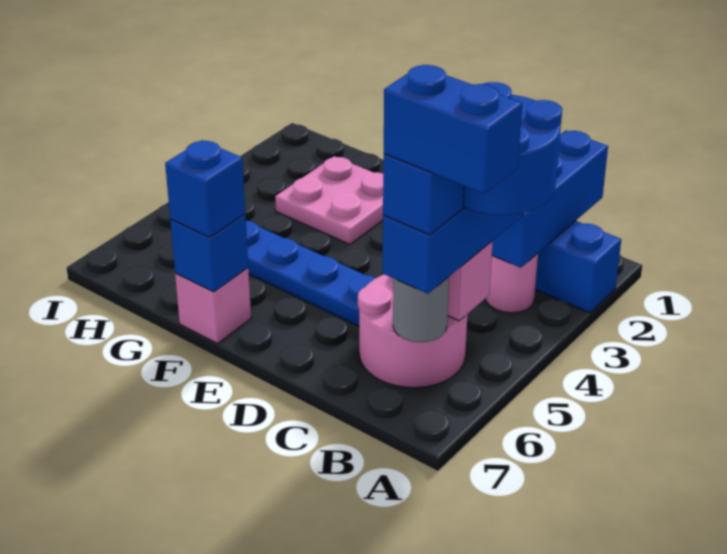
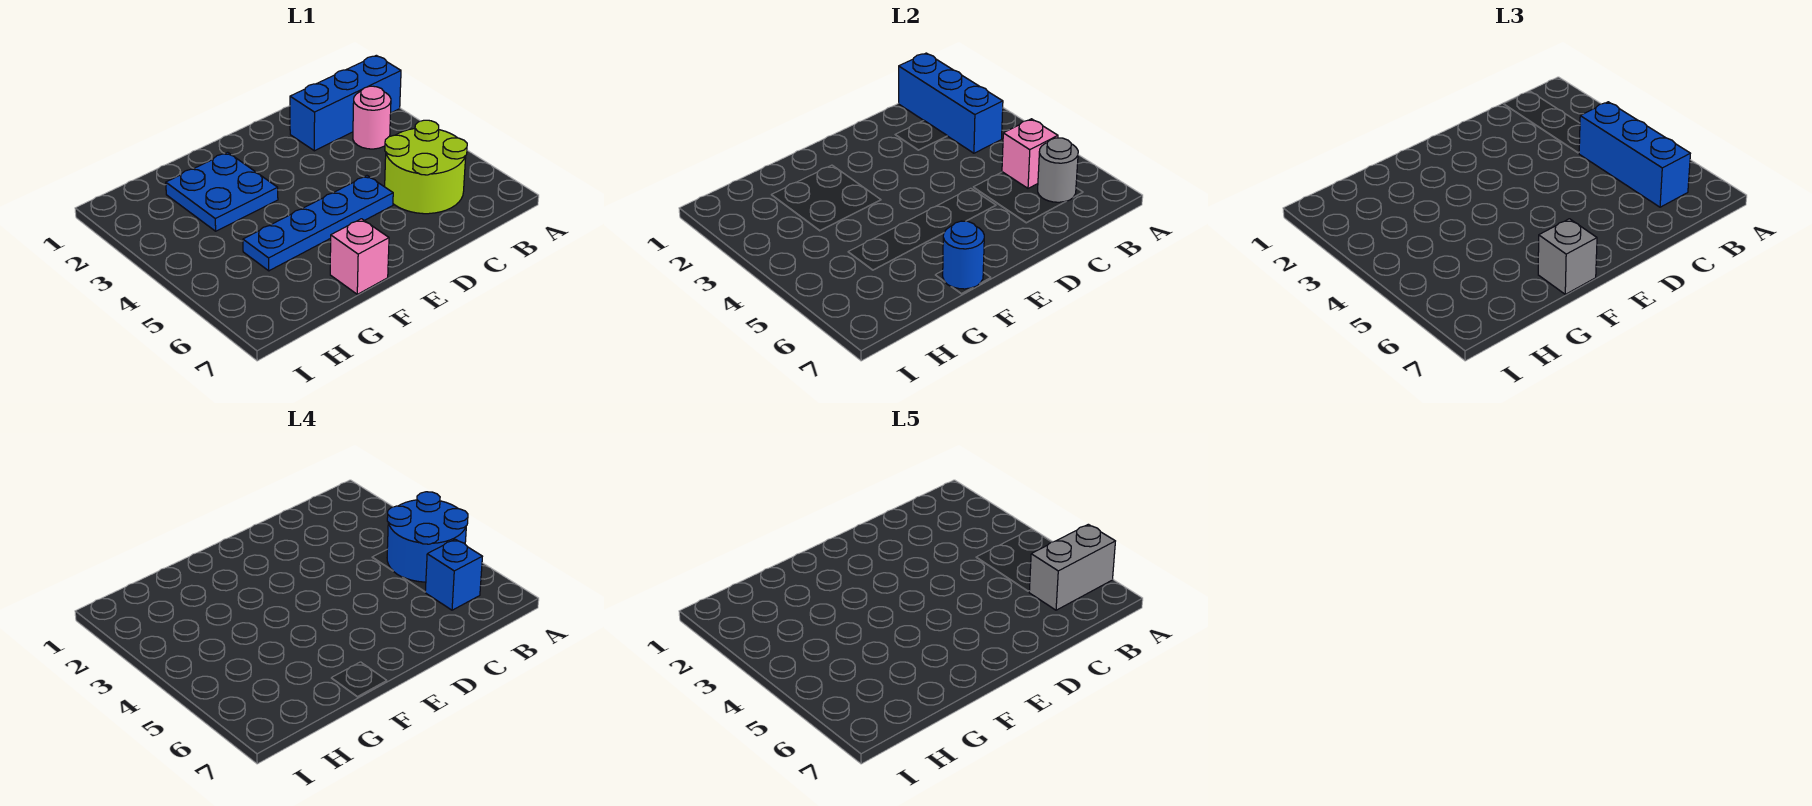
blue 1x2 brick [384,65,522,194] -> grey 1x2 brick [1029,524,1115,610]
pink 2x2 round brick [358,274,468,388] -> lime 2x2 round brick [385,120,467,214]
pink 2x2 plate [275,156,383,244] -> blue 2x2 plate [166,152,278,231]
blue 1x1 brick [170,214,248,292] -> blue 1x1 round brick [943,221,984,289]
blue 1x1 brick [165,140,245,237] -> grey 1x1 brick [1538,219,1597,294]

